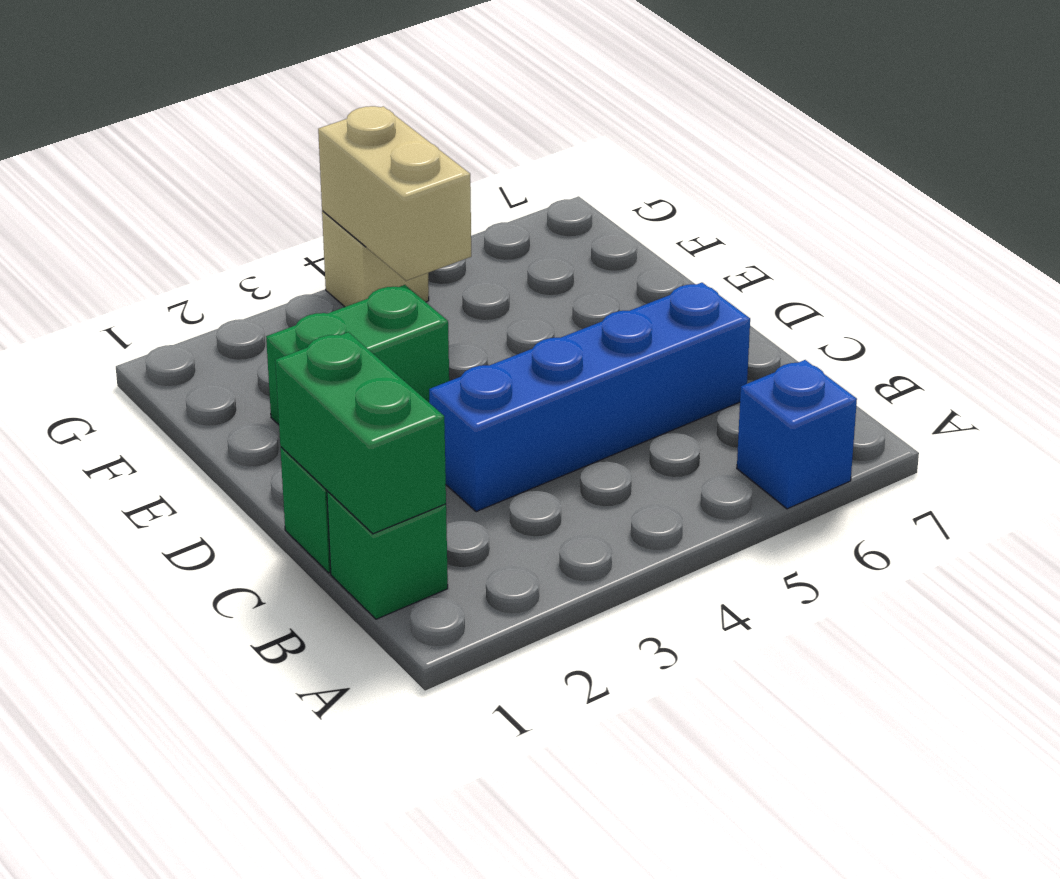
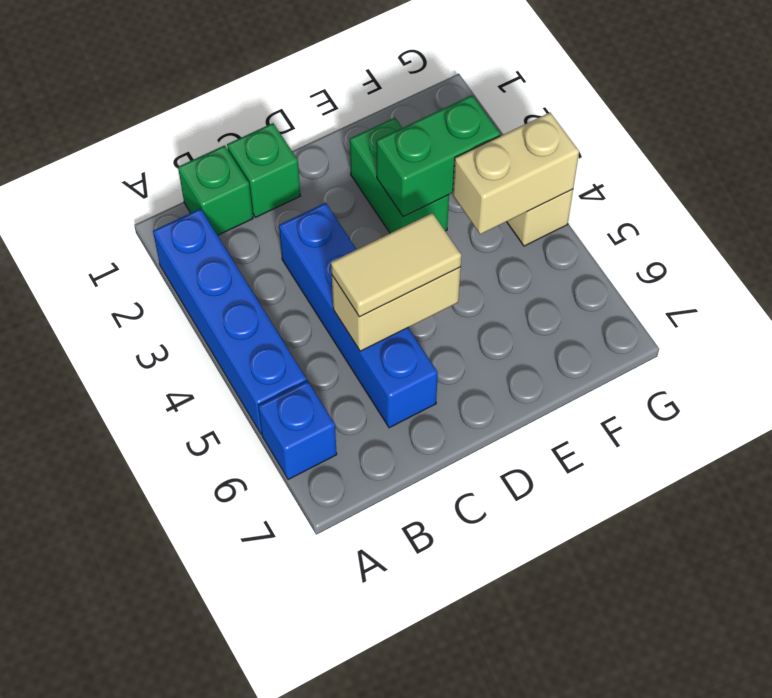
none -> blue 1x4 brick [153,209,307,434]
green 1x2 brick [275,332,446,534] -> green 1x2 brick moved to [376,95,500,217]
none -> tan 1x2 brick [332,267,461,351]
none -> tan 1x2 tile [331,213,461,317]

